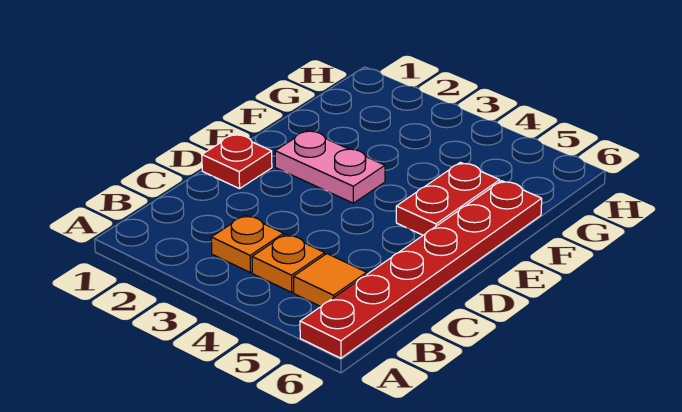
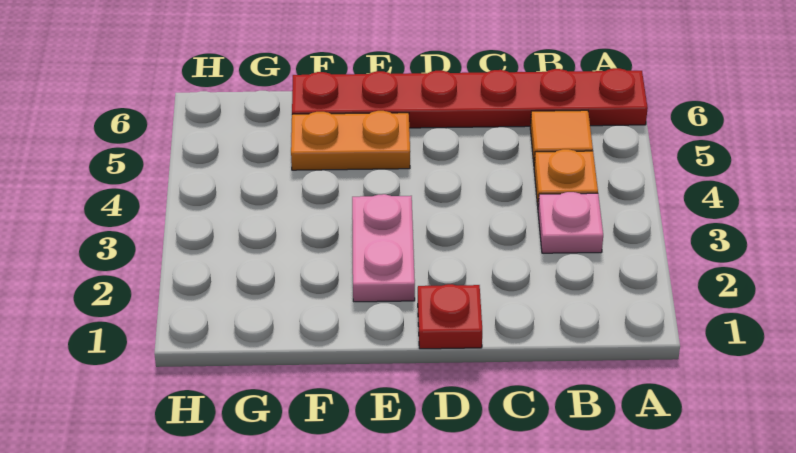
orange 1x1 plate [211,215,284,273] -> pink 1x1 plate [538,192,603,253]
red 1x2 plate [396,162,500,235] -> orange 1x2 plate [291,111,410,170]

